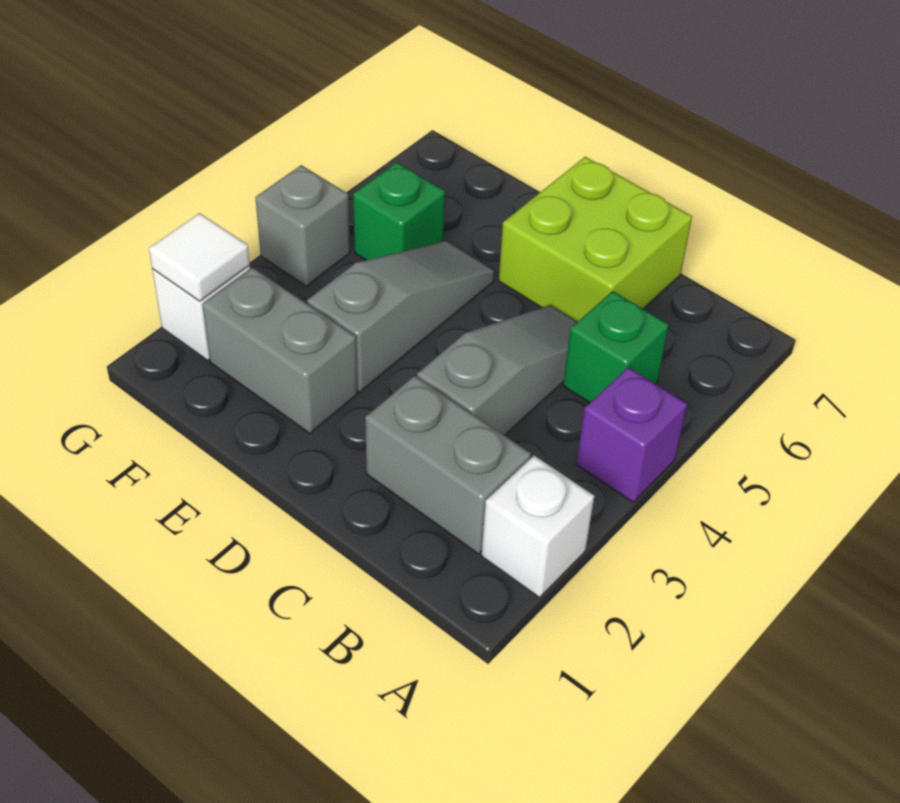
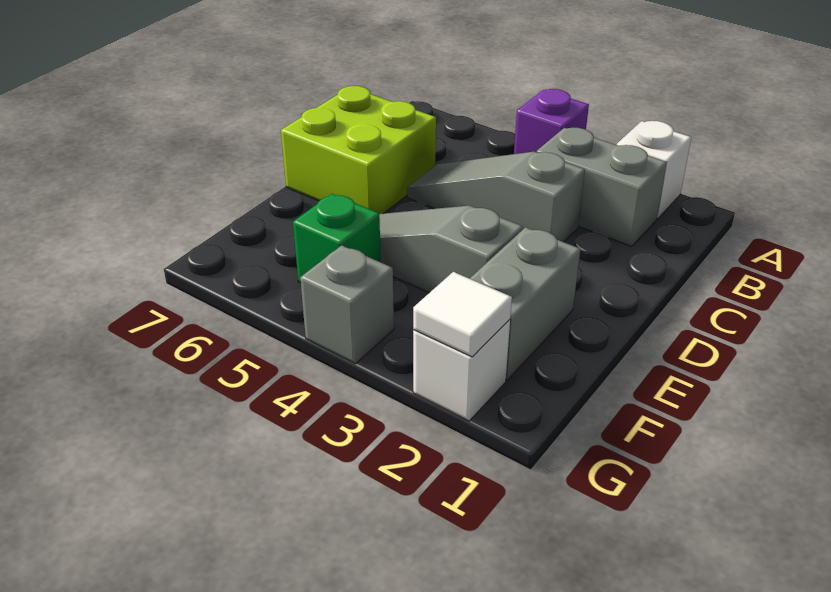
grey 1x2 brick [365,376,531,554] -> grey 1x2 brick turned to [537,128,667,247]
green 1x1 brick [563,291,669,403] -> none

